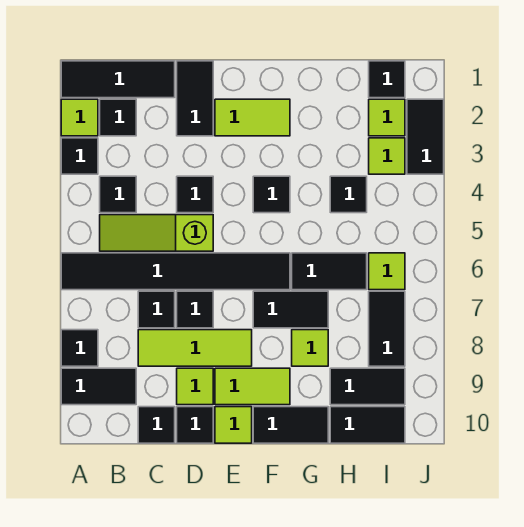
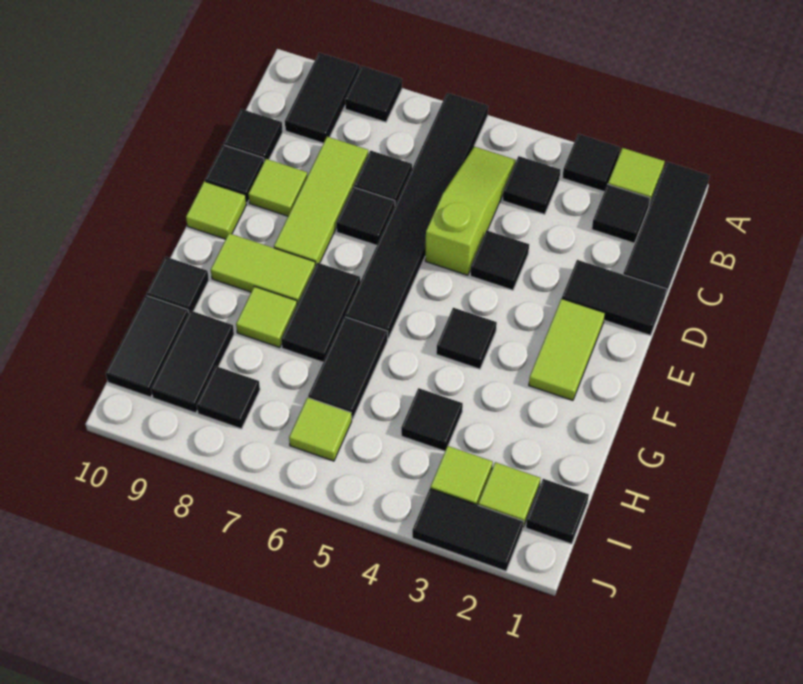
lime 1x2 tile [215,368,290,405] -> lime 1x2 tile turned to [211,233,316,304]
black 1x2 tile [253,407,328,443] -> black 1x1 tile [147,257,209,313]
black 1x2 tile [369,291,405,366] -> black 1x1 tile [197,366,260,429]

